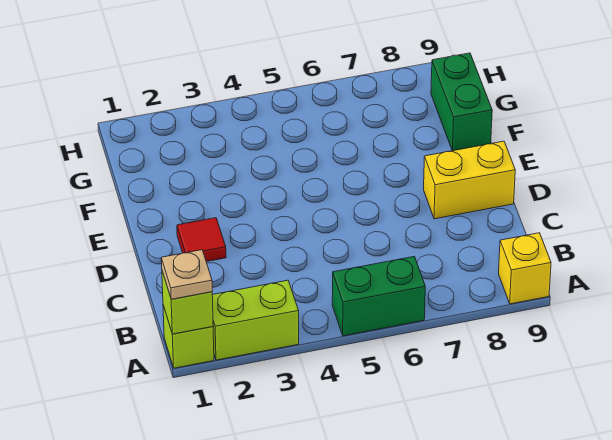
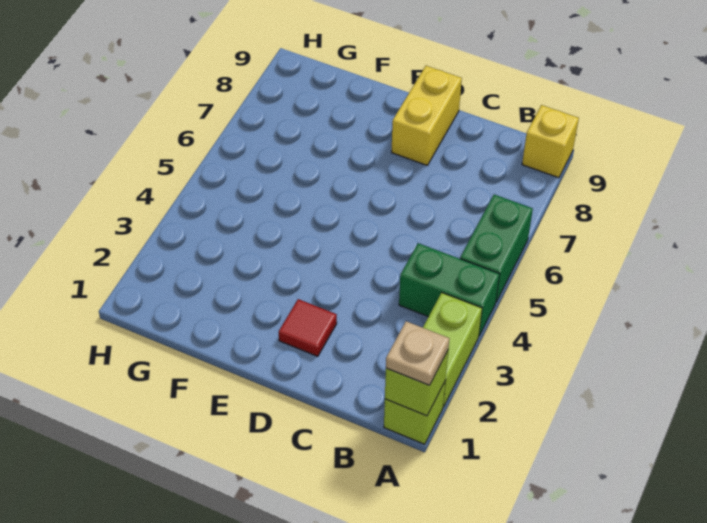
green 1x2 brick [431,53,492,151] -> green 1x2 brick moved to [399,243,500,336]

